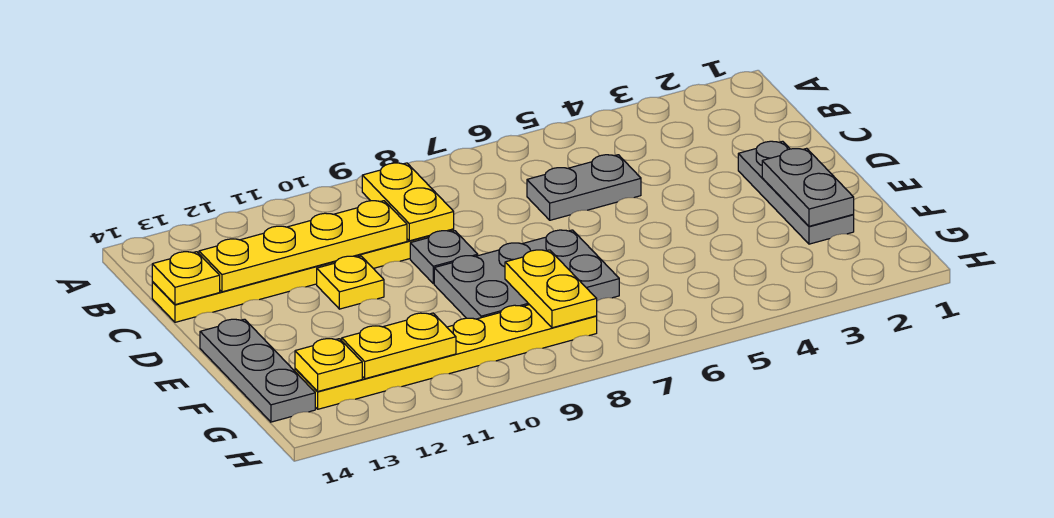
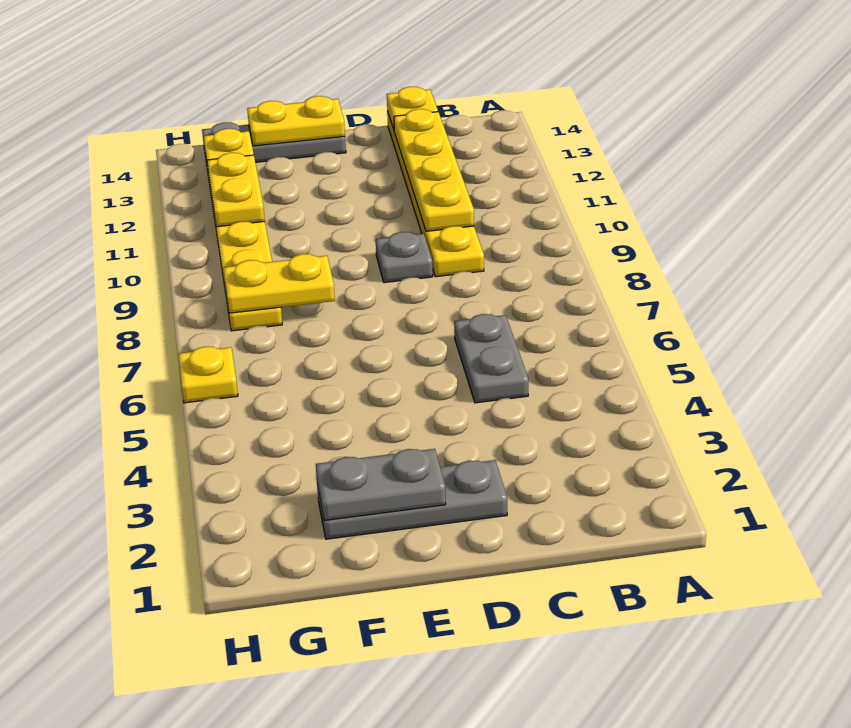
yellow 1x2 plate [362,163,454,241] -> yellow 1x2 plate moved to [247,96,345,146]
yellow 1x1 plate [317,256,384,309] -> yellow 1x1 plate moved to [178,347,238,403]
grey 2x3 plate [434,230,619,319] -> none

